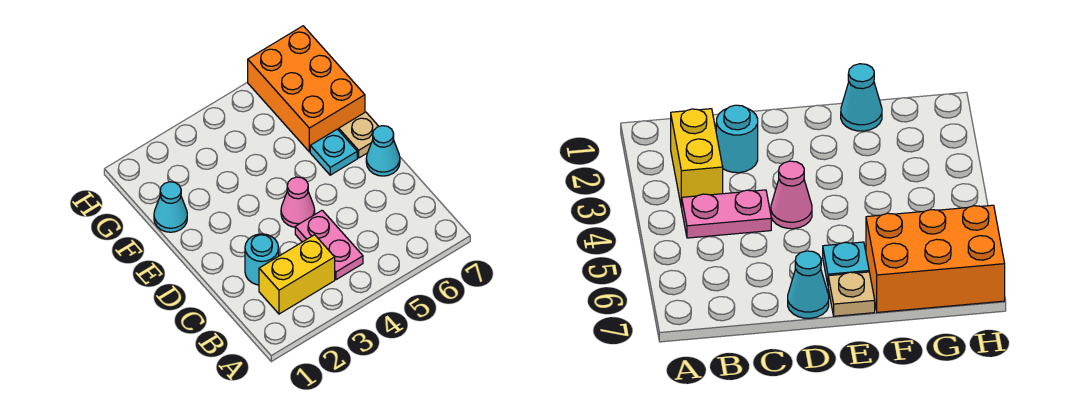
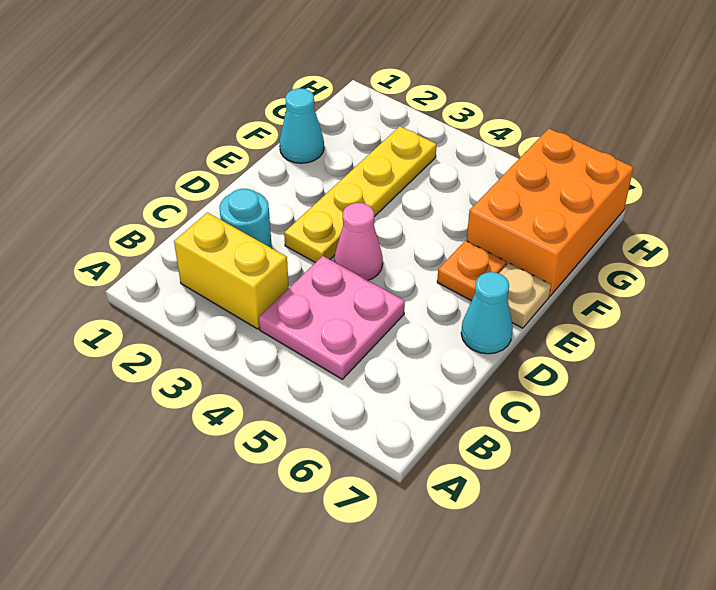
pink 1x2 plate [295,210,363,280] -> pink 2x2 plate [259,256,405,379]
none -> yellow 1x4 plate [284,126,437,263]
cyan 1x1 plate [310,129,357,175] -> orange 1x1 plate [437,241,506,301]

